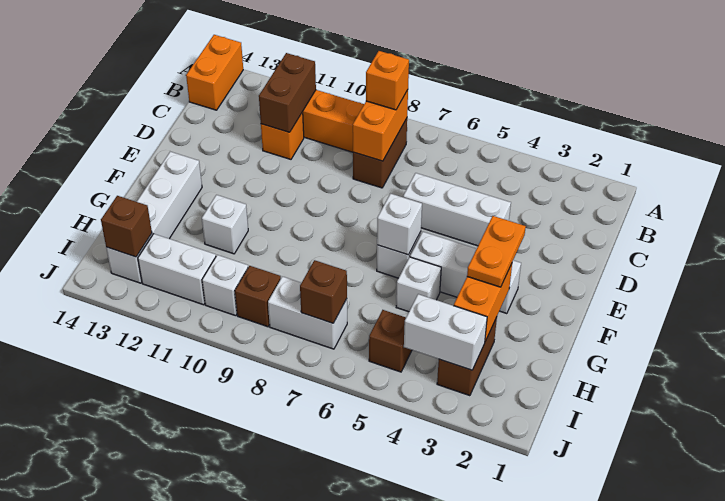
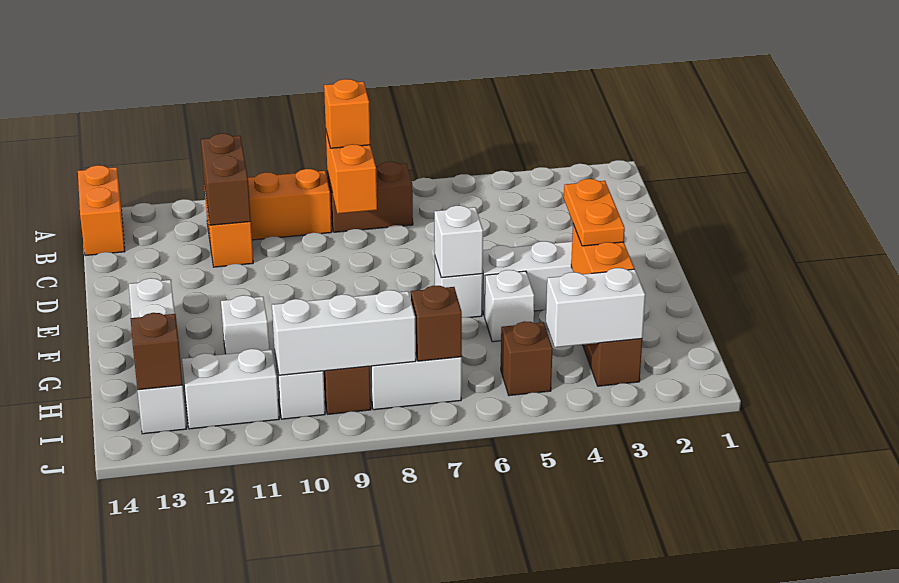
brown 1x2 brick [353,118,407,188] -> brown 1x2 brick turned to [327,162,413,232]
white 1x3 brick [403,173,511,246] -> white 1x3 brick moved to [272,290,416,375]

